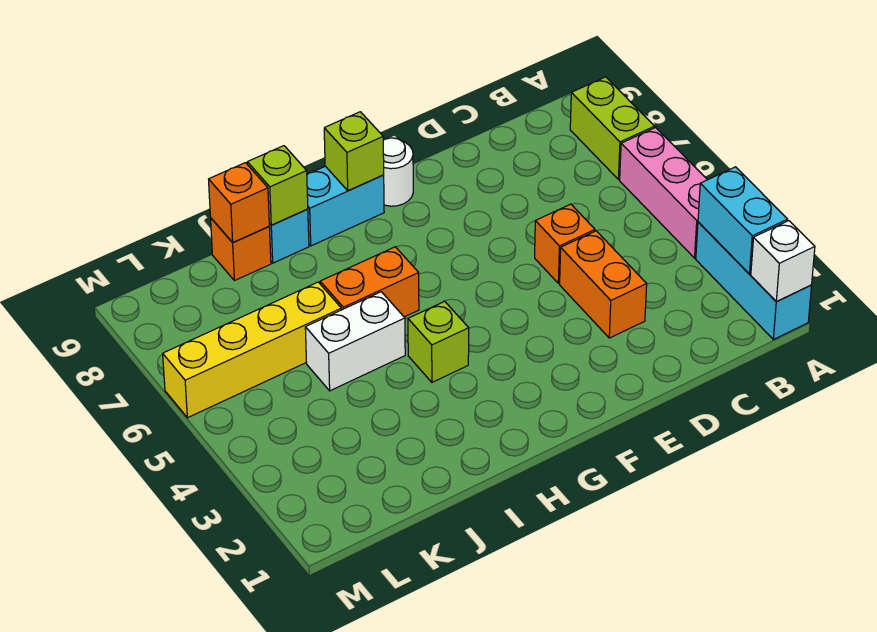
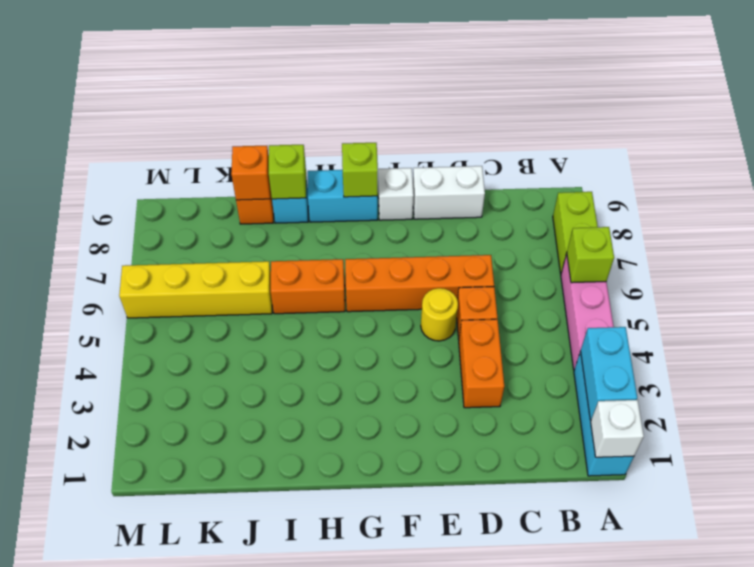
none -> orange 1x4 brick [345,255,494,312]
none -> yellow 1x1 round brick [421,288,458,341]
white 1x1 round brick [383,138,413,206] -> white 1x1 brick [378,168,414,220]
lime 1x1 brick [408,301,469,382] -> lime 1x1 brick moved to [567,227,614,283]
white 1x2 brick [305,292,405,391] -> white 1x2 brick moved to [413,166,485,219]

